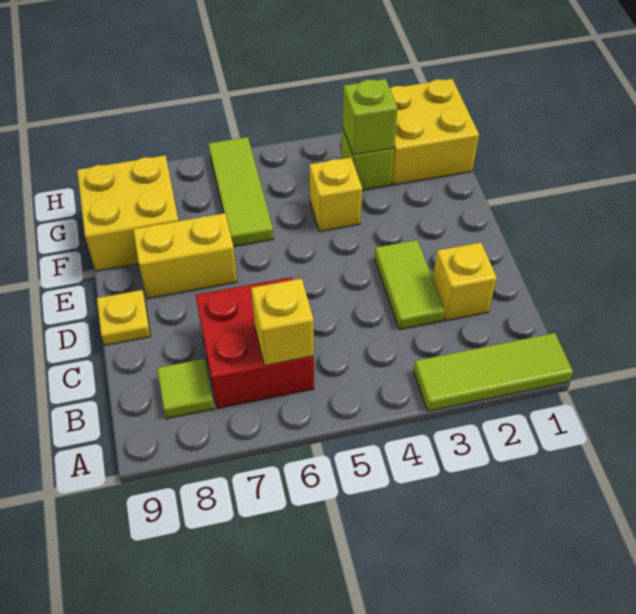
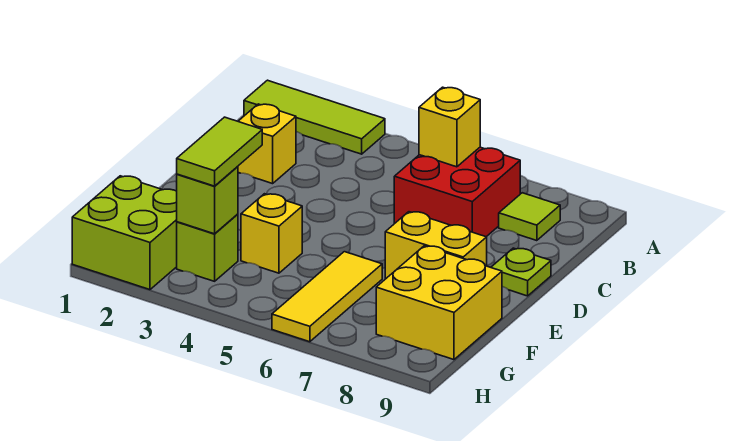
lime 1x2 tile [375,240,445,330] -> lime 1x2 tile moved to [177,117,262,186]
yellow 1x1 plate [97,290,151,345] -> lime 1x1 plate [491,248,551,296]
lime 1x3 tile [209,137,274,247] -> yellow 1x3 tile [272,252,382,342]
yellow 2x2 brick [390,79,479,185] -> lime 2x2 brick [72,176,177,290]

